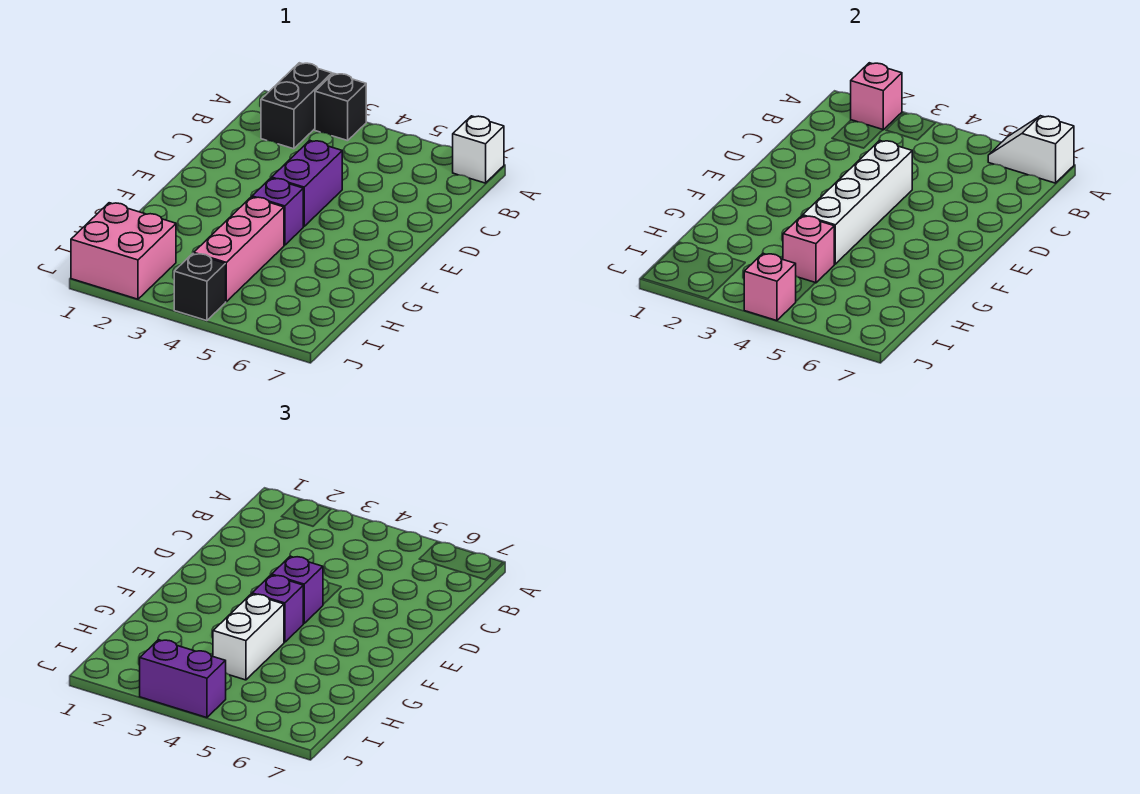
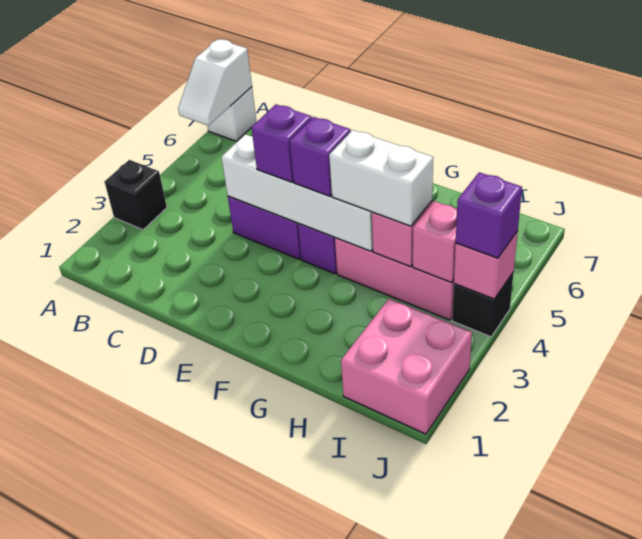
black 1x2 brick [261,63,332,149] -> none
pink 1x1 brick [851,63,902,130] -> pink 1x1 brick moved to [413,201,457,283]
purple 1x2 brick [140,640,226,718] -> purple 1x1 brick [456,172,522,258]

